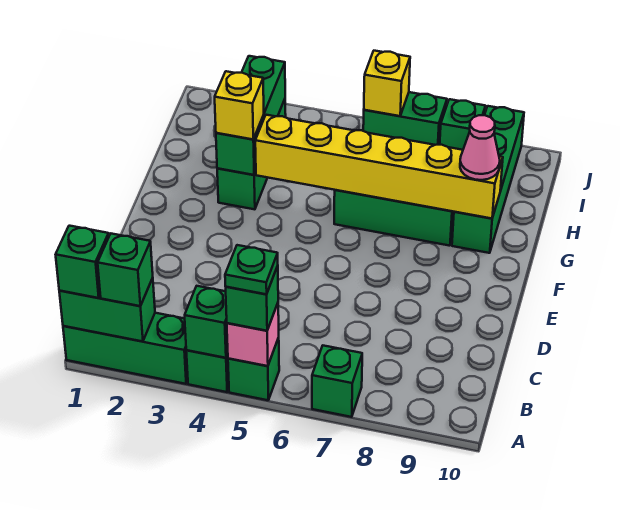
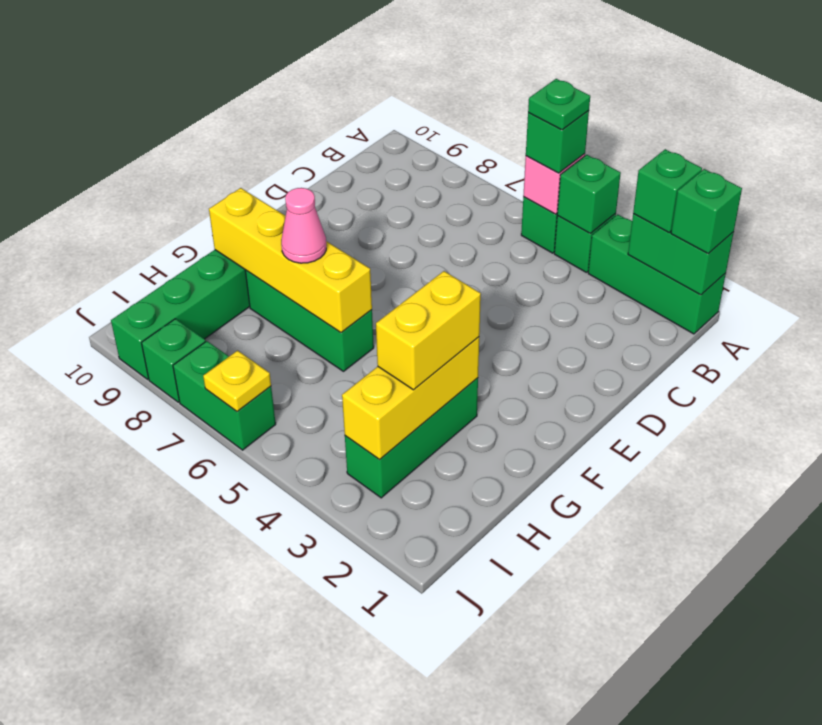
green 1x1 brick [312,346,362,417] -> none
green 1x3 brick [216,56,285,175] -> yellow 1x3 brick [342,337,479,460]
yellow 1x1 brick [215,71,264,139] -> yellow 1x2 brick [376,271,481,390]
yellow 1x6 brick [255,115,503,219] -> yellow 1x4 brick [209,188,372,333]
pink 1x1 cone [460,115,500,180] -> pink 1x1 cone moved to [281,188,326,263]
yellow 1x1 brick [364,51,410,116] -> yellow 1x1 plate [203,351,271,411]

